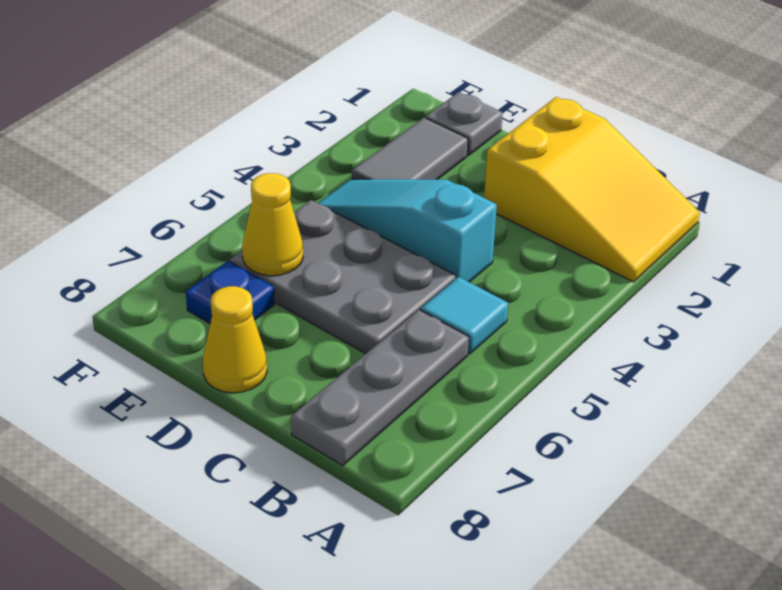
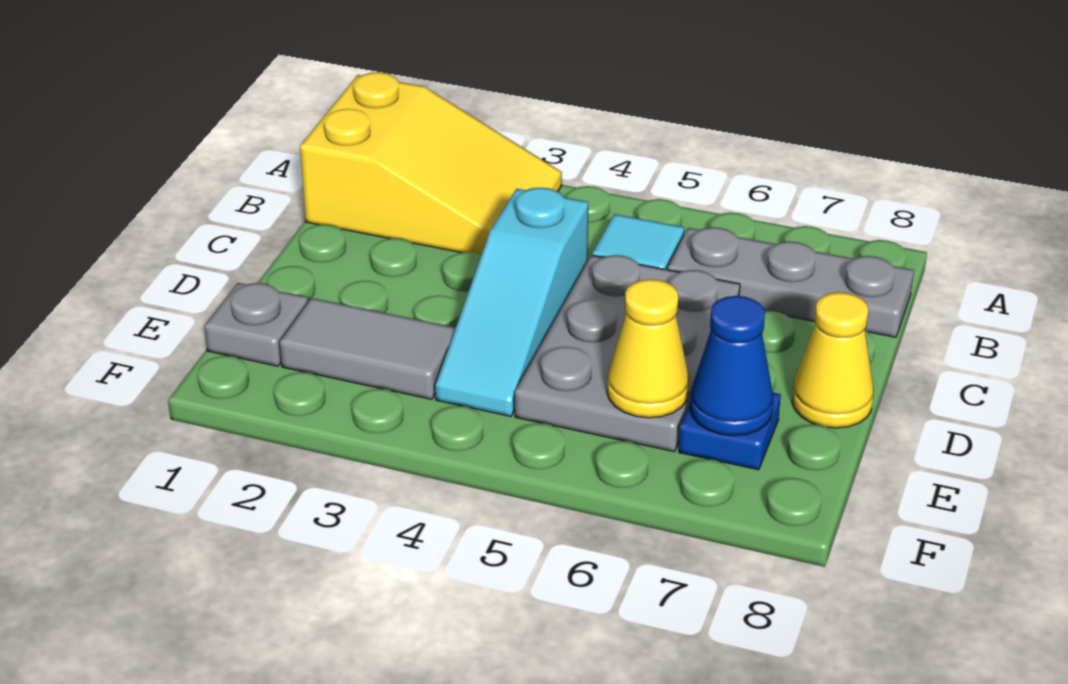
yellow 2x3 slope [484,97,700,282] -> yellow 2x3 slope turned to [300,72,562,255]
none -> blue 1x1 cone [690,296,773,436]

